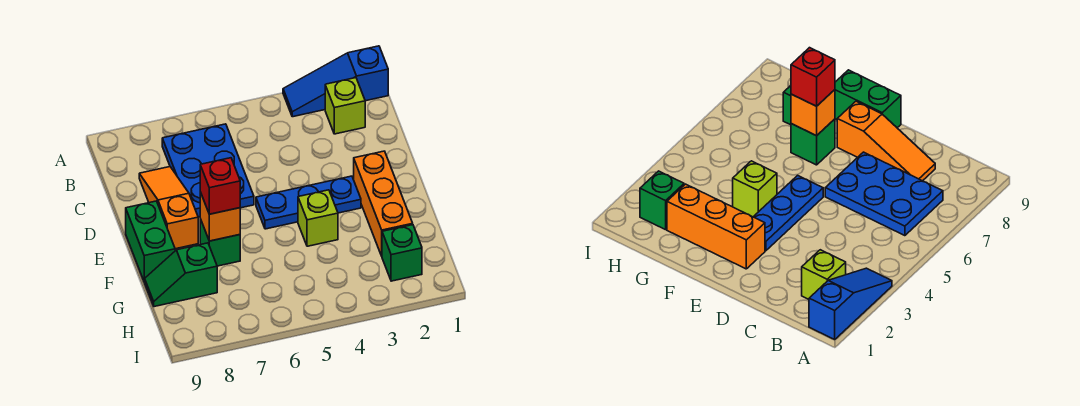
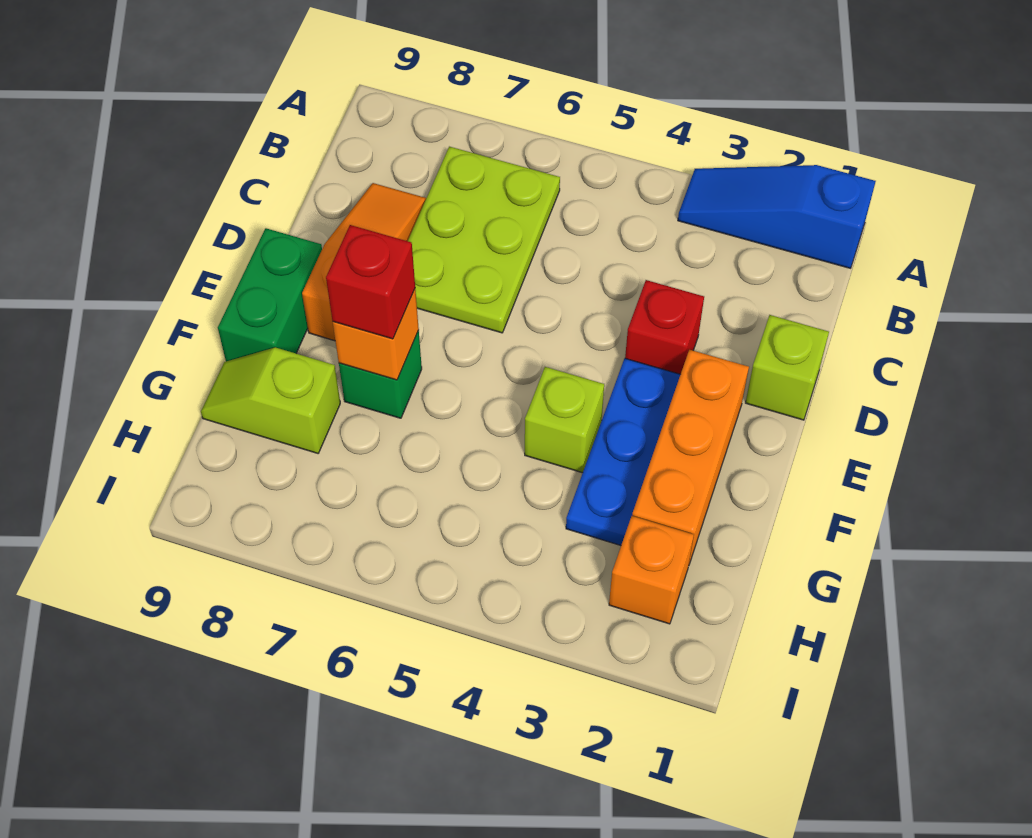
lime 1x1 brick [325,78,365,134] -> lime 1x1 brick moved to [746,315,829,420]
blue 2x3 plate [162,124,254,217] -> lime 2x3 plate [408,147,560,333]
none -> red 1x1 brick [625,280,704,374]
blue 1x3 plate [256,176,361,229] -> blue 1x3 plate turned to [566,359,680,545]
green 1x2 slope [145,243,217,307] -> lime 1x2 slope [201,347,340,453]
green 1x1 brick [382,225,422,281] -> orange 1x1 brick [609,516,694,624]

